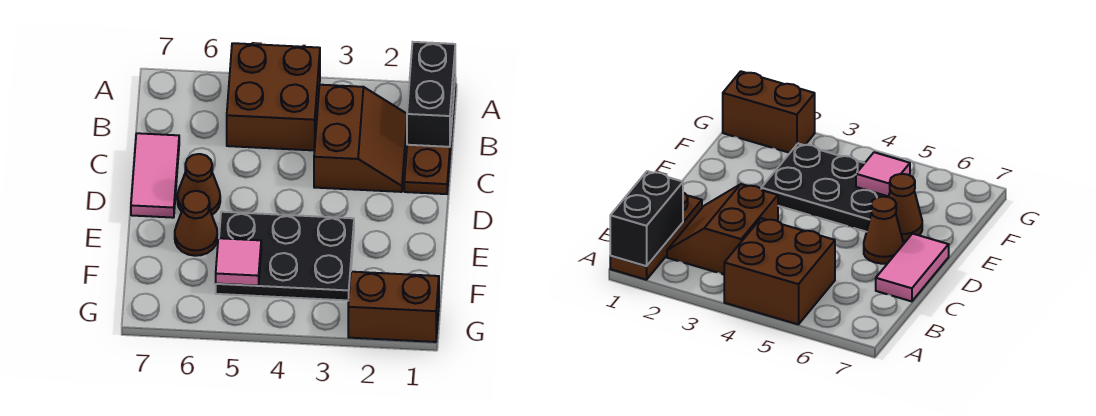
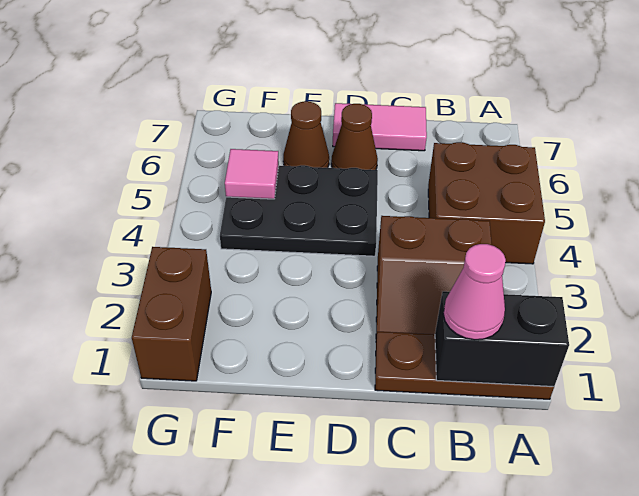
none -> pink 1x1 cone [443,244,506,340]
black 2x3 plate [216,212,354,301] -> black 2x3 plate turned to [220,165,378,256]

